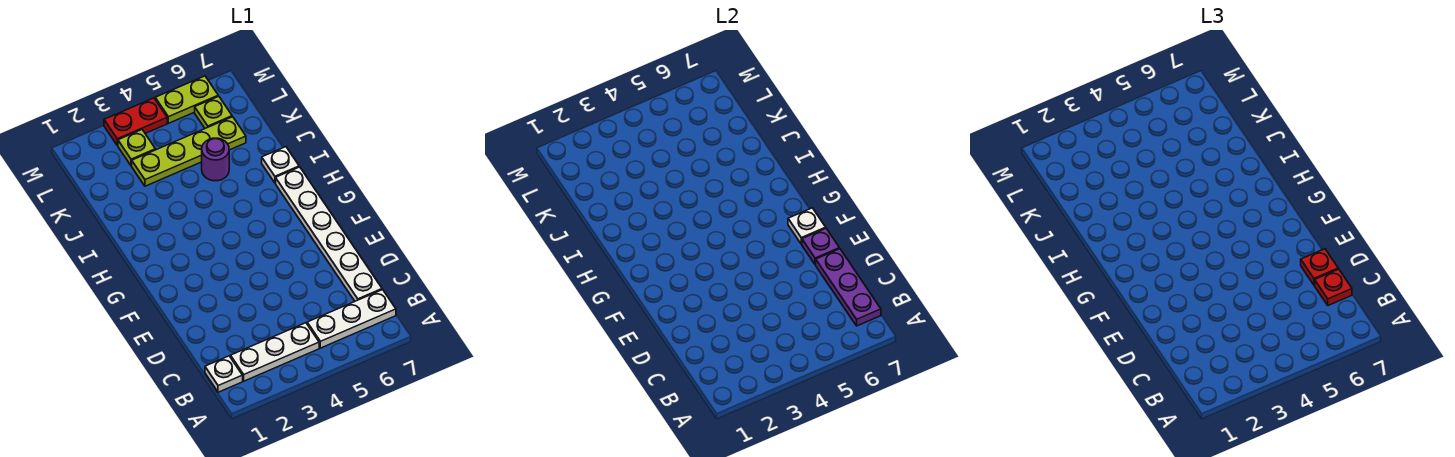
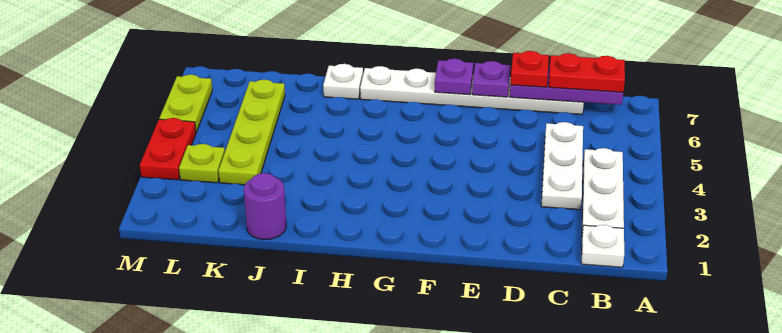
white 1x3 plate [307,290,396,348] -> white 1x3 plate moved to [541,122,583,210]
red 1x1 plate [1315,269,1352,305] -> red 1x2 plate [549,53,625,92]
white 1x1 plate [788,208,826,244] -> purple 1x1 plate [435,59,473,95]
purple 1x1 round brick [202,138,229,181] -> purple 1x1 round brick moved to [244,173,286,240]
lime 1x1 plate [195,96,232,128] -> none

